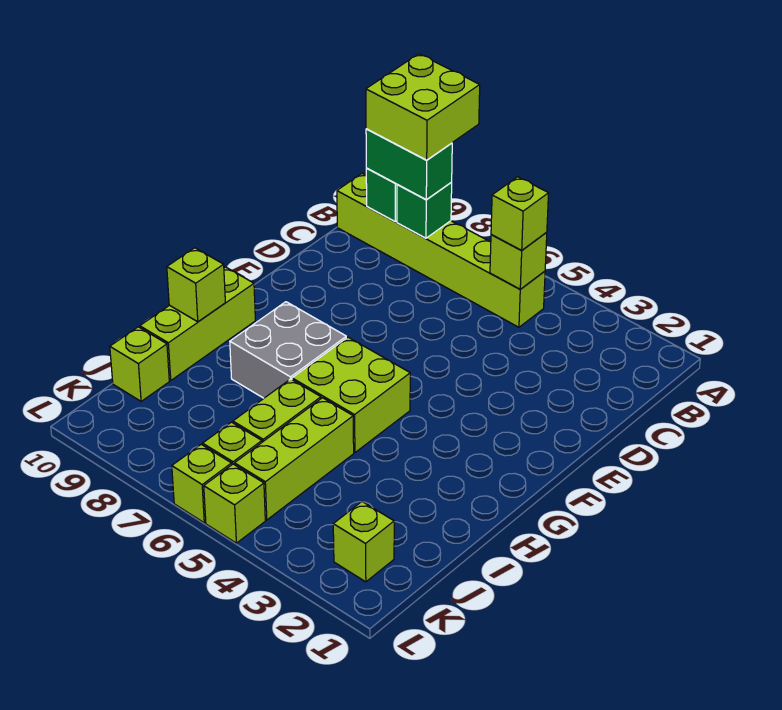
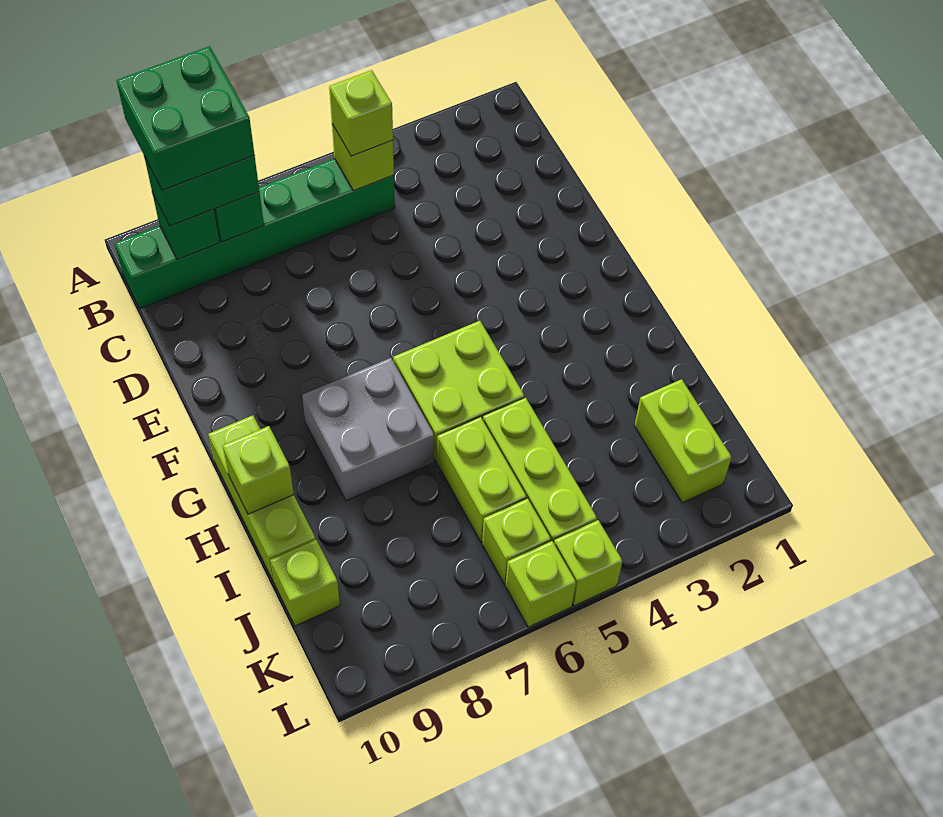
lime 2x2 brick [366,54,480,160] -> green 2x2 brick [116,46,254,190]
lime 1x6 brick [337,174,545,327] -> green 1x6 brick [115,159,395,309]
lime 1x1 brick [333,502,394,582] -> lime 1x2 brick [634,379,732,503]

